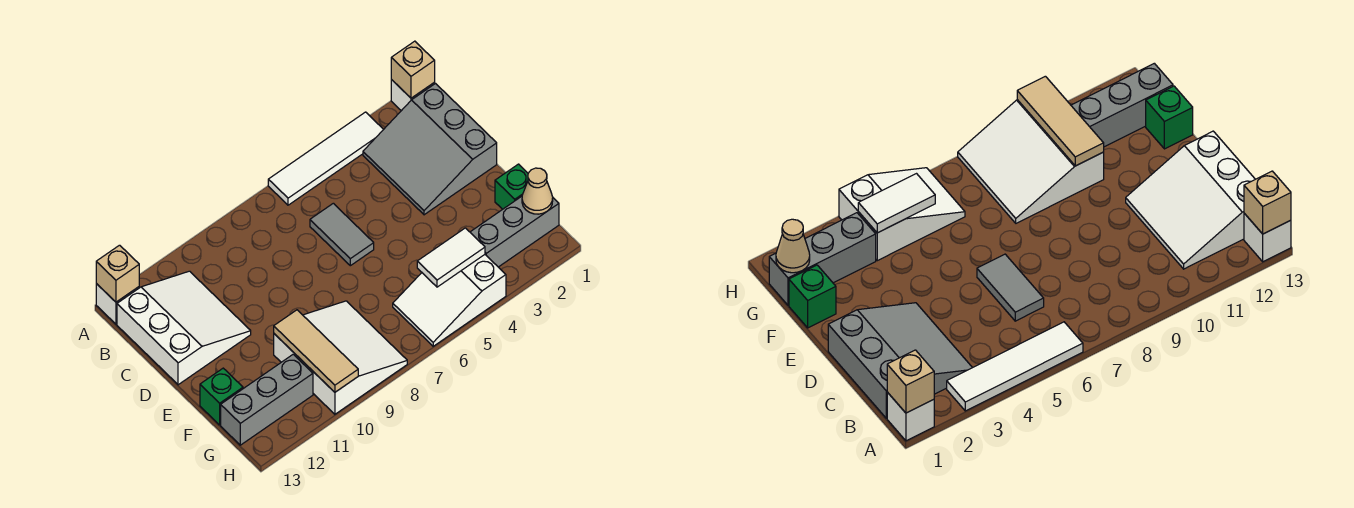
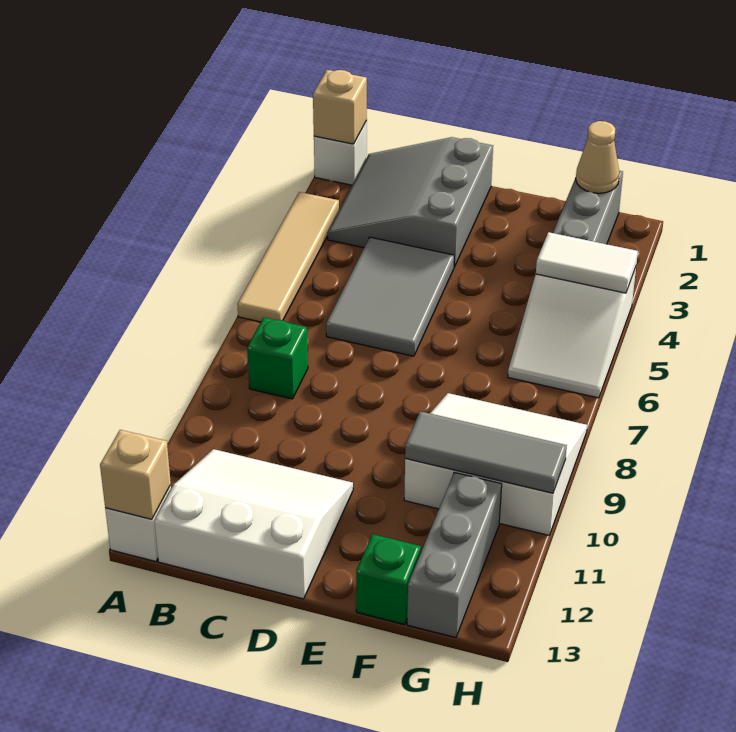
white 1x4 tile [268,112,384,205] -> tan 1x4 tile [237,192,339,322]
grey 3x3 slope [363,84,497,215] -> grey 3x3 slope turned to [327,137,493,267]
grey 1x2 tile [310,203,374,266] -> grey 2x3 tile [326,237,454,356]
green 1x1 brick [495,164,528,209] -> green 1x1 brick moved to [247,317,308,399]
tan 1x3 tile [274,310,358,392] -> grey 1x3 tile [405,411,567,493]
white 1x2 tile [417,228,485,287] -> white 1x2 tile turned to [536,232,638,293]

